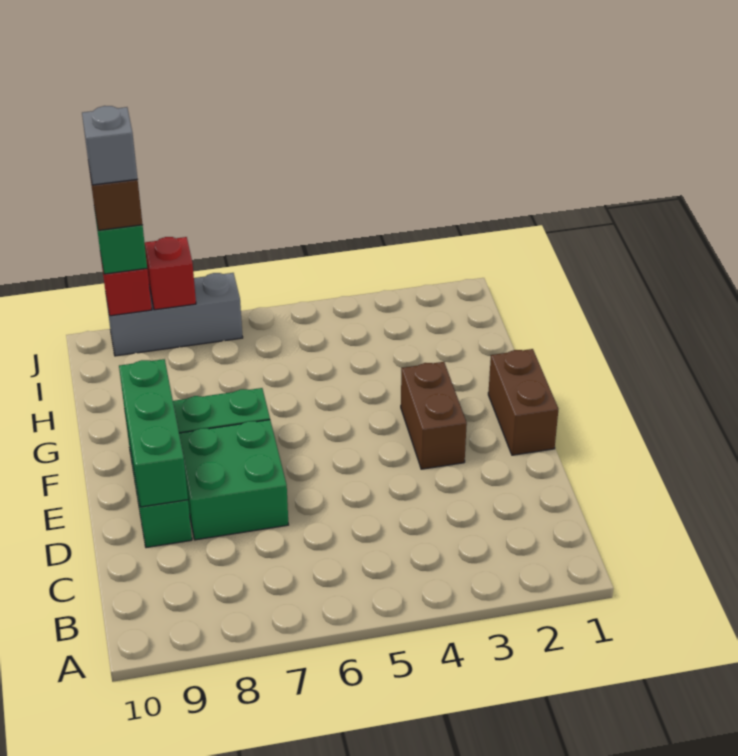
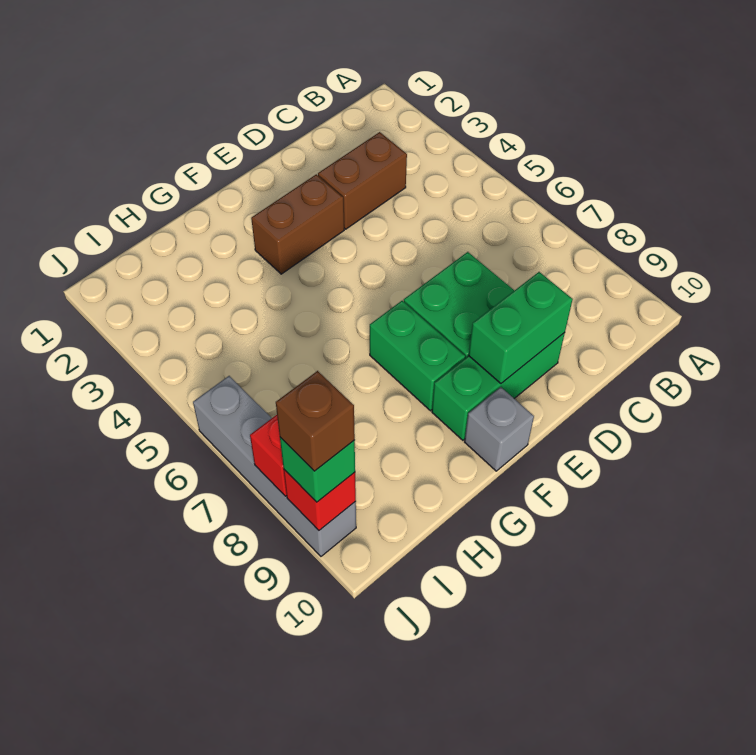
green 1x3 brick [119,359,188,507] -> green 1x2 brick [469,272,573,383]
brown 1x2 brick [488,349,558,455] -> brown 1x2 brick moved to [318,132,407,229]
grey 1x3 brick [106,273,243,356] -> grey 1x4 brick [193,376,356,556]
grey 1x1 brick [82,106,137,185] -> grey 1x1 brick moved to [465,387,534,471]

